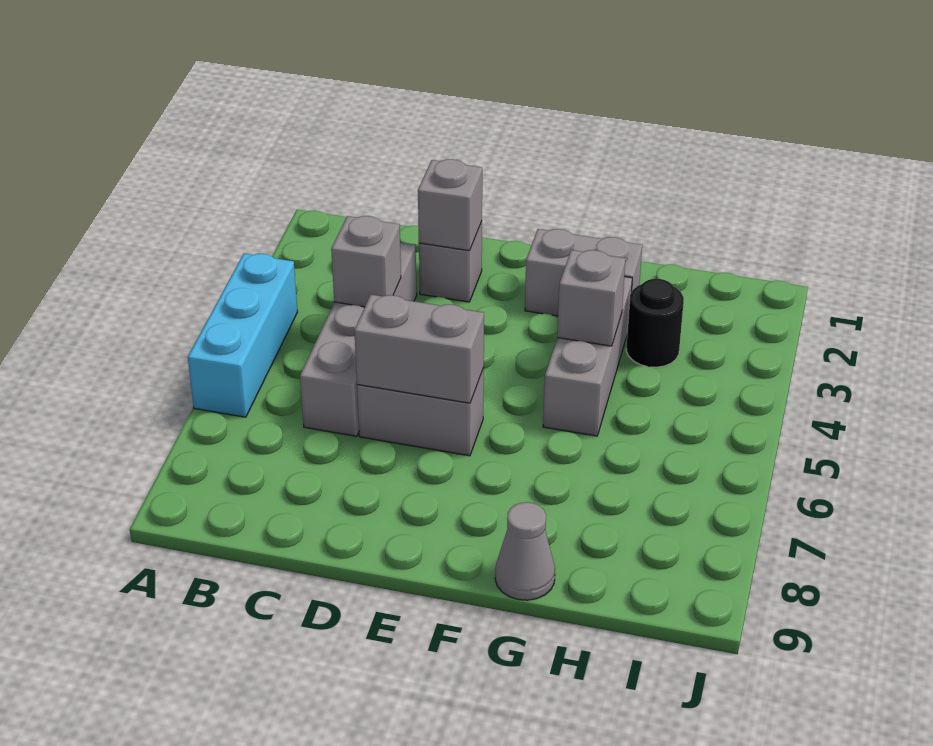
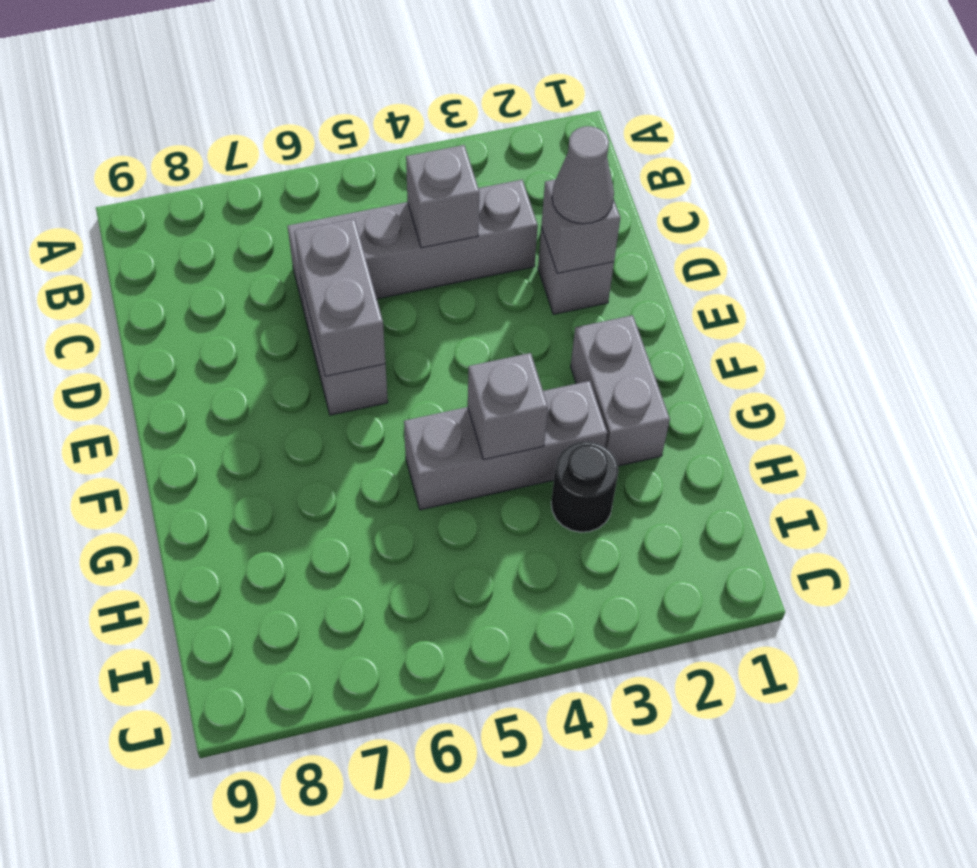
cyan 1x3 brick [188,254,297,417] -> none
grey 1x1 cone [495,502,555,600] -> grey 1x1 cone moved to [552,126,614,224]

